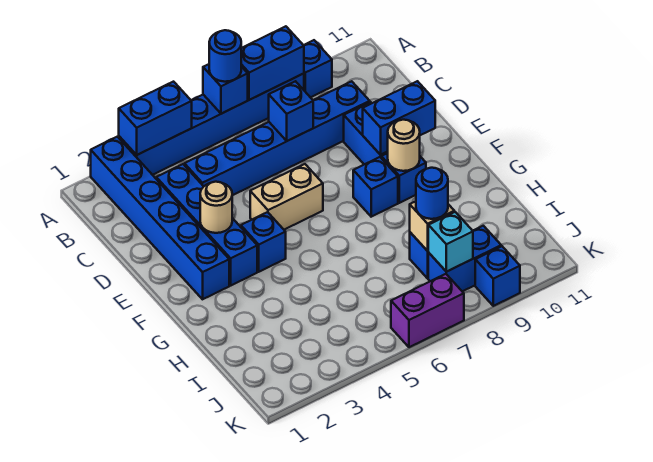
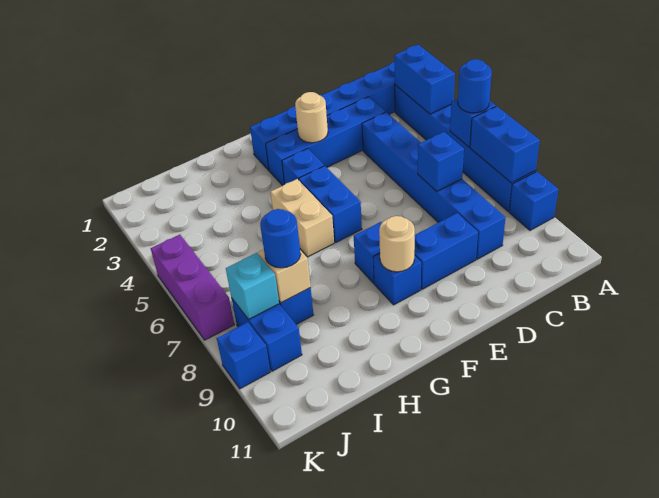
tan 1x2 brick [250,164,323,230] -> tan 1x2 brick moved to [270,179,334,257]
blue 1x2 brick [363,81,435,155] -> blue 1x2 brick moved to [299,166,362,242]
purple 1x2 brick [391,274,464,347] -> purple 1x3 brick [151,235,234,340]

